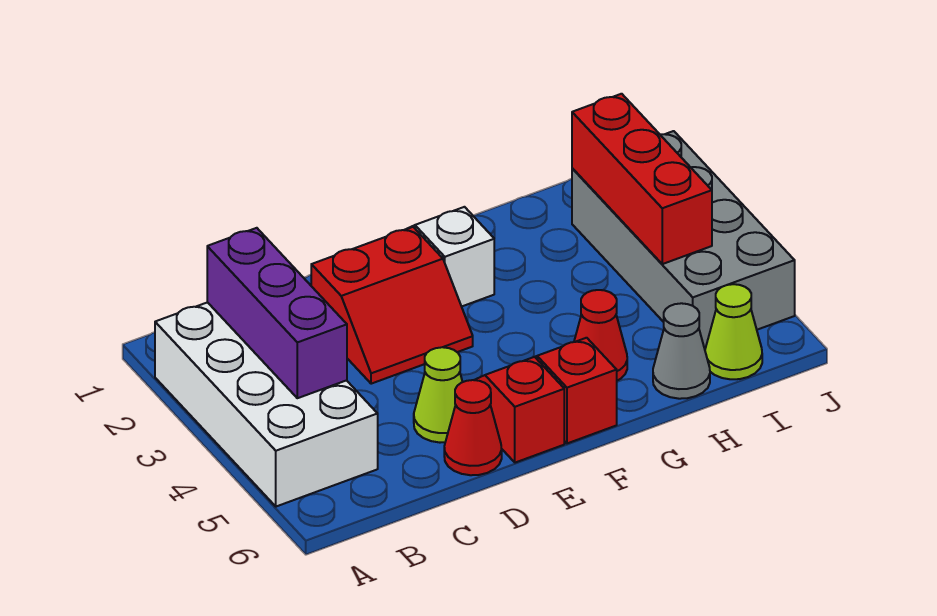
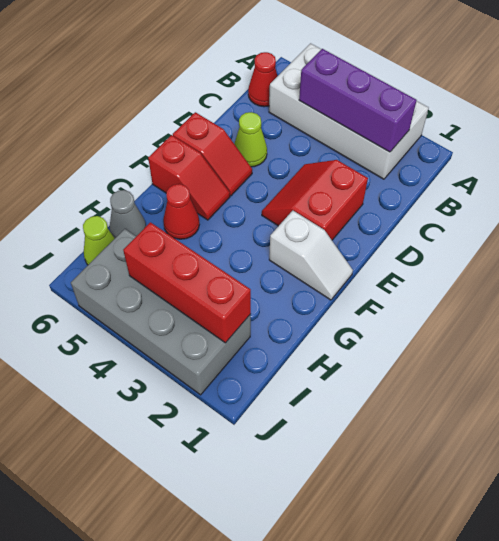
red 1x1 cone [444,380,502,475] -> red 1x1 cone moved to [248,52,277,107]

